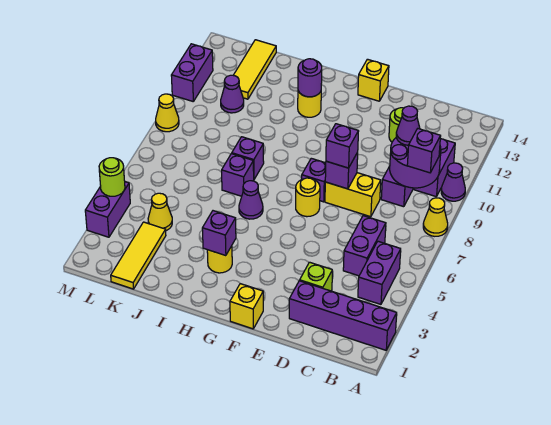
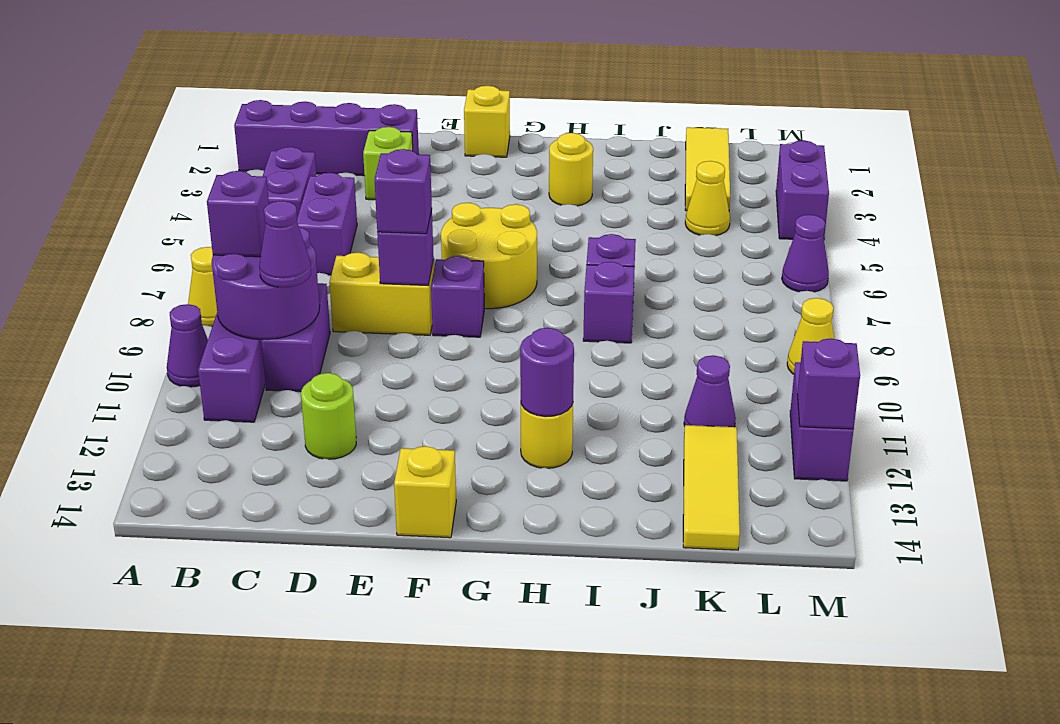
yellow 1x1 round brick [296,178,320,217] -> yellow 2x2 round brick [441,203,537,309]
purple 1x1 brick [202,211,236,256] -> purple 1x1 brick moved to [797,338,860,429]
purple 1x1 cone [239,181,263,219] -> purple 1x1 cone moved to [782,215,829,292]
lime 1x1 round brick [99,158,125,196] -> none

